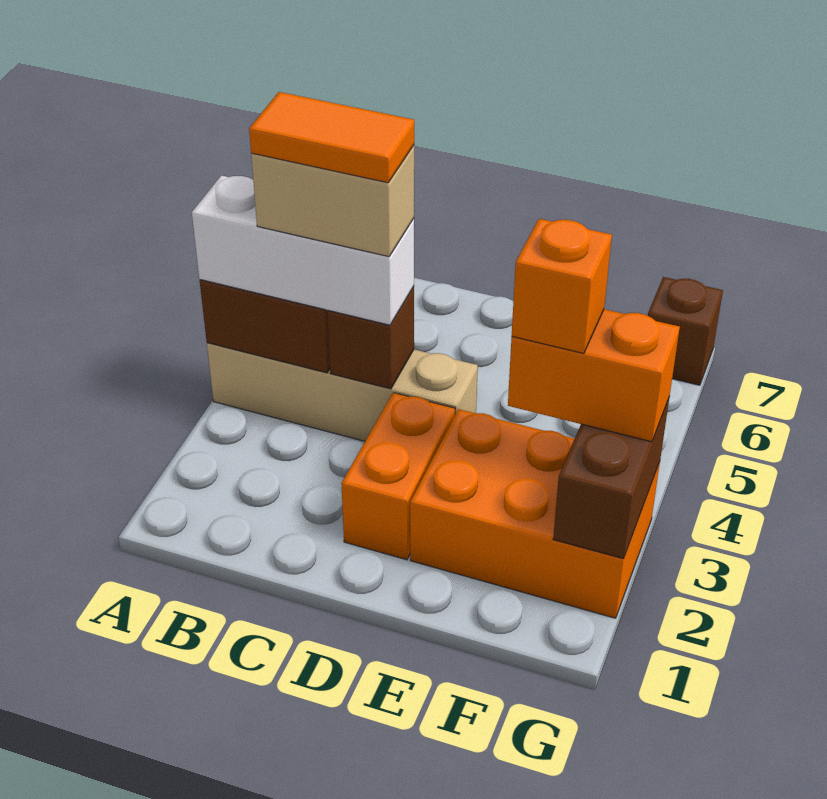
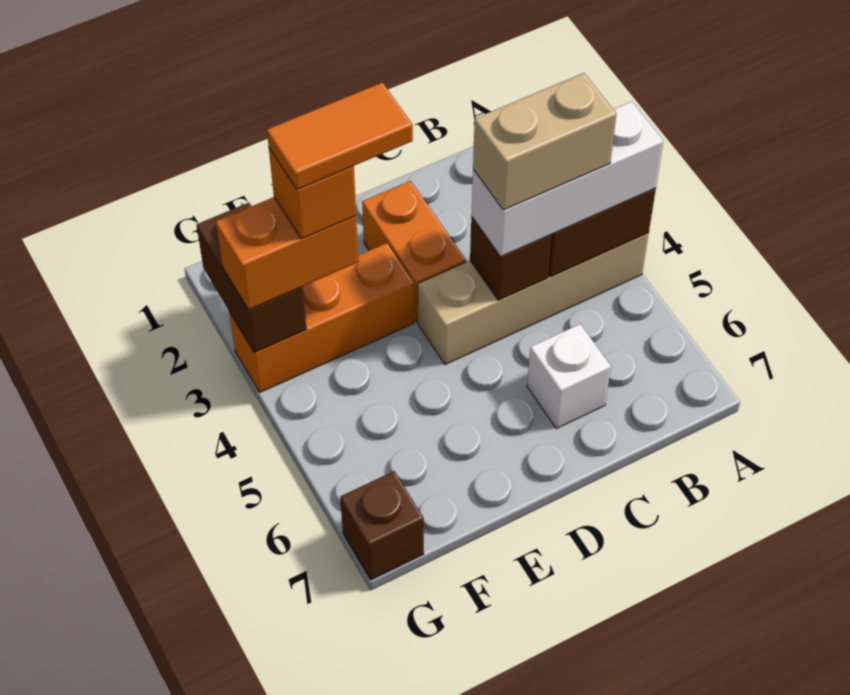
orange 1x2 tile [249,92,414,183] -> orange 1x2 tile moved to [267,83,413,189]
none -> white 1x1 brick [527,324,611,428]
orange 2x3 brick [410,409,660,618] -> orange 1x3 brick [229,243,414,392]

